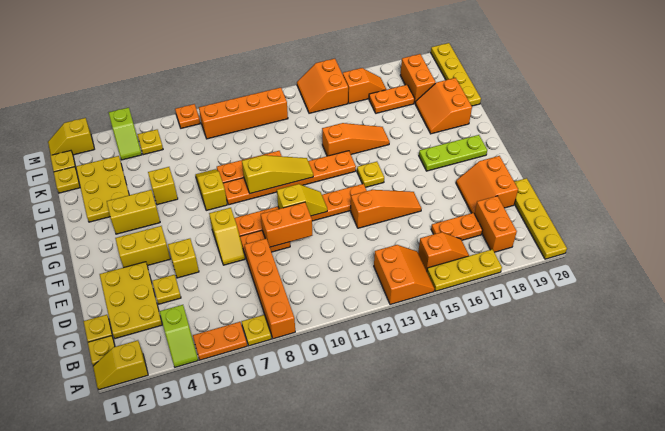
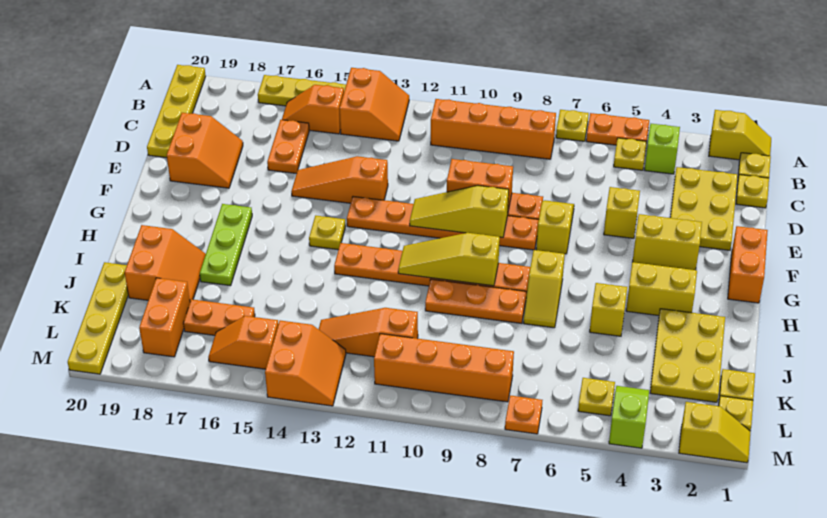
orange 1x4 brick [245,239,295,339] -> orange 1x4 brick turned to [431,99,556,159]
orange 2x2 slope [374,245,435,305] -> orange 2x2 slope turned to [340,68,409,141]
orange 1x2 brick [474,196,517,252] -> orange 1x2 brick moved to [728,226,768,303]
orange 1x2 plate [431,213,482,240] -> orange 1x2 plate turned to [267,120,309,174]
yellow 1x1 plate [152,275,181,304] -> yellow 1x1 plate moved to [614,138,647,170]
yellow 1x2 slope [277,184,327,216] -> yellow 1x3 slope [410,186,509,238]
lime 1x3 plate [419,135,487,171] -> lime 1x3 plate turned to [200,204,252,286]
orange 1x3 slope [322,123,390,156] -> orange 1x3 slope moved to [319,308,418,357]

